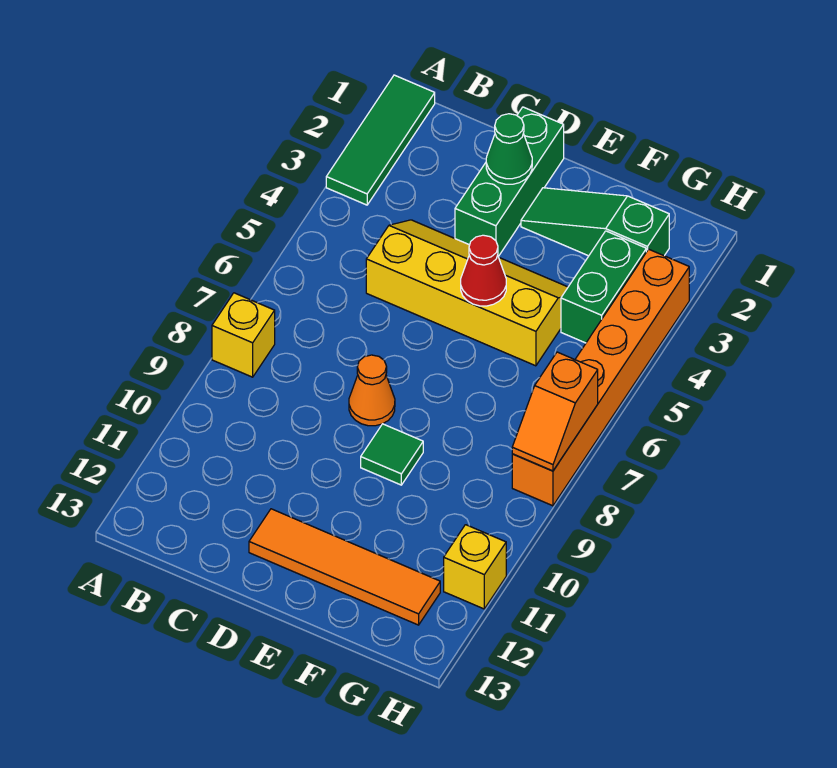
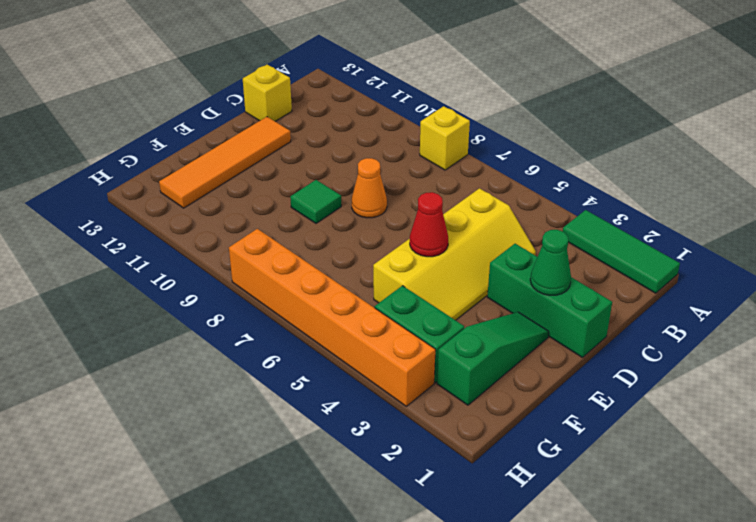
orange 1x2 slope [512,352,598,471] -> none
yellow 1x1 brick [444,525,506,609] -> yellow 1x1 brick moved to [243,65,292,121]

